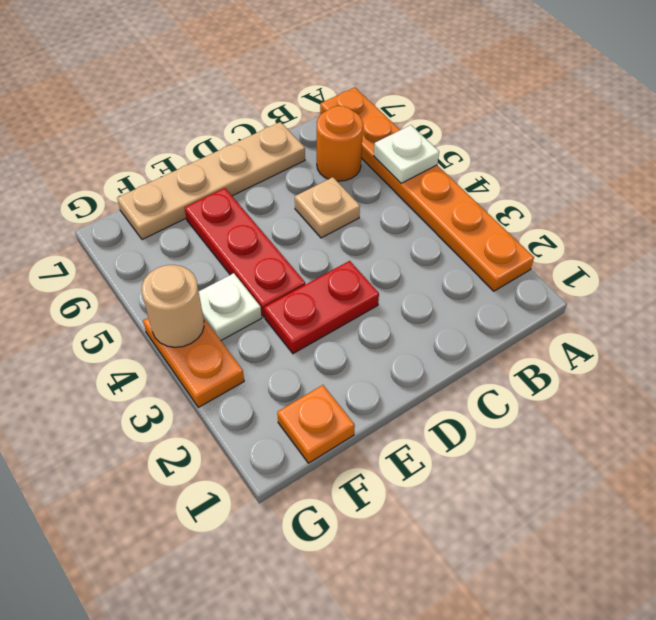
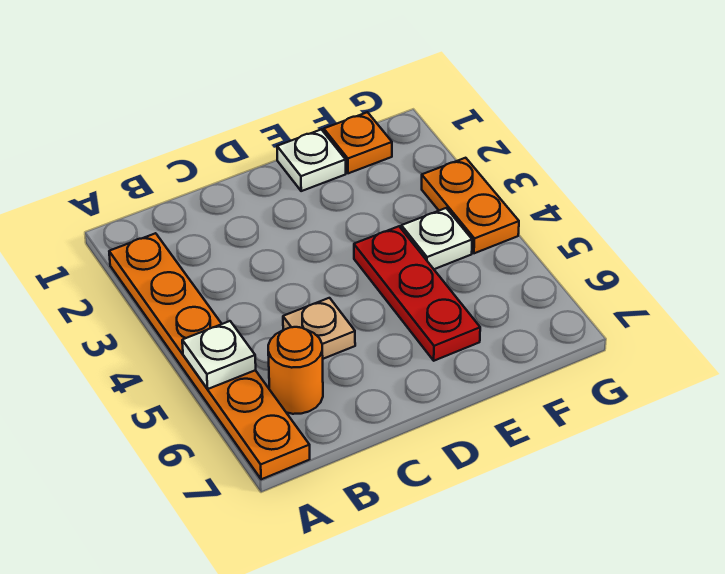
tan 1x4 plate [117,122,305,240] -> none
red 1x2 plate [264,261,379,354] -> none
none -> white 1x1 plate [277,129,346,191]
tan 1x1 round brick [142,265,204,347] -> none

